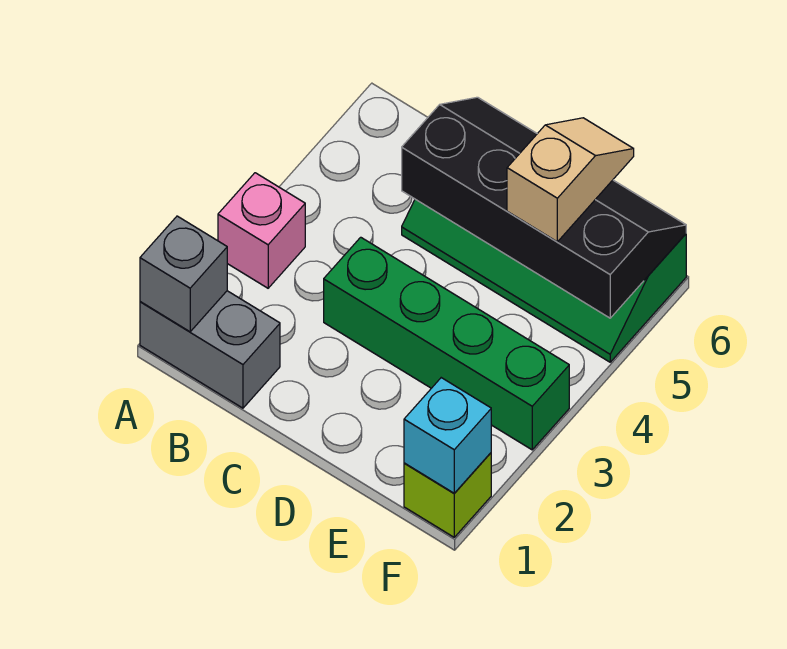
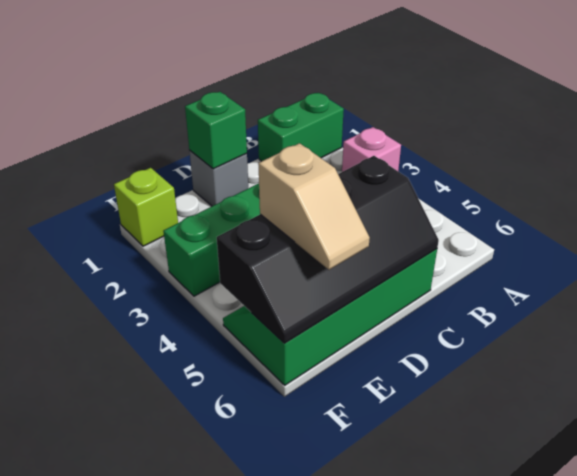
grey 1x2 brick [140,291,280,408] -> green 1x2 brick [258,93,344,161]
grey 1x1 brick [140,216,227,332] -> grey 1x1 brick moved to [189,150,248,206]
none -> green 1x1 brick [185,92,247,169]
cyan 1x1 brick [404,378,491,493] -> none

